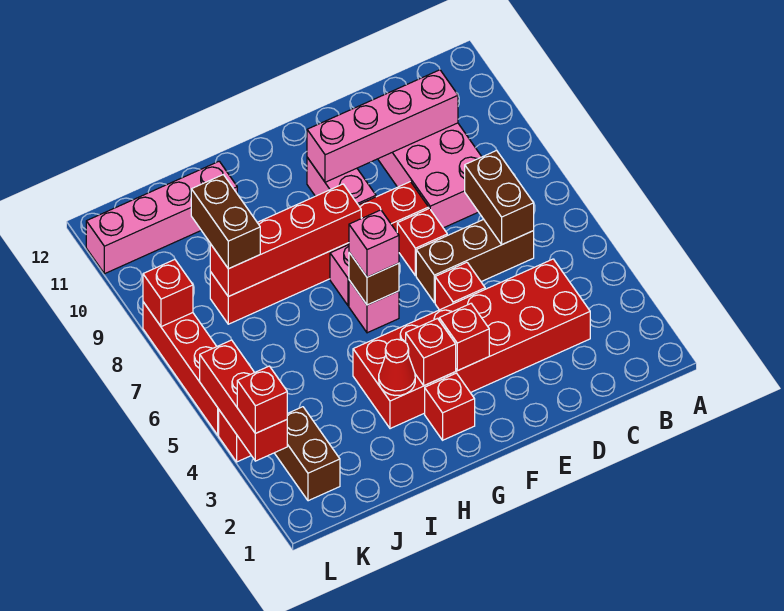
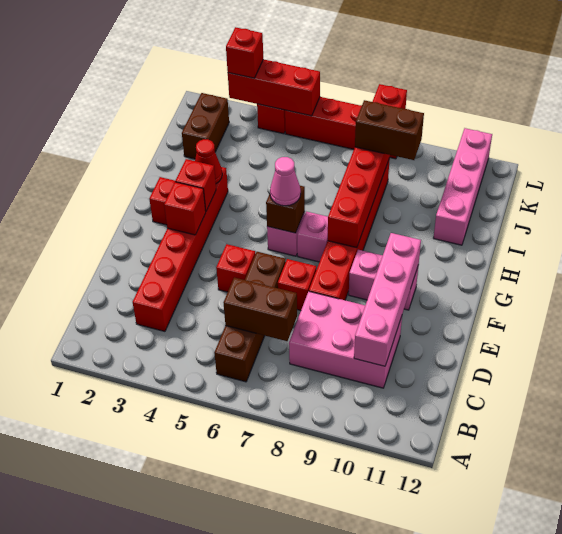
red 2x6 brick [353,259,590,429] -> red 1x6 brick [133,167,228,331]
brown 1x3 brick [416,219,534,303] -> brown 1x4 brick [214,252,286,382]
pink 1x1 brick [349,210,399,277] -> pink 1x1 cone [270,157,301,206]
brown 1x2 brick [275,407,340,501] -> brown 1x2 brick turned to [182,93,229,159]

